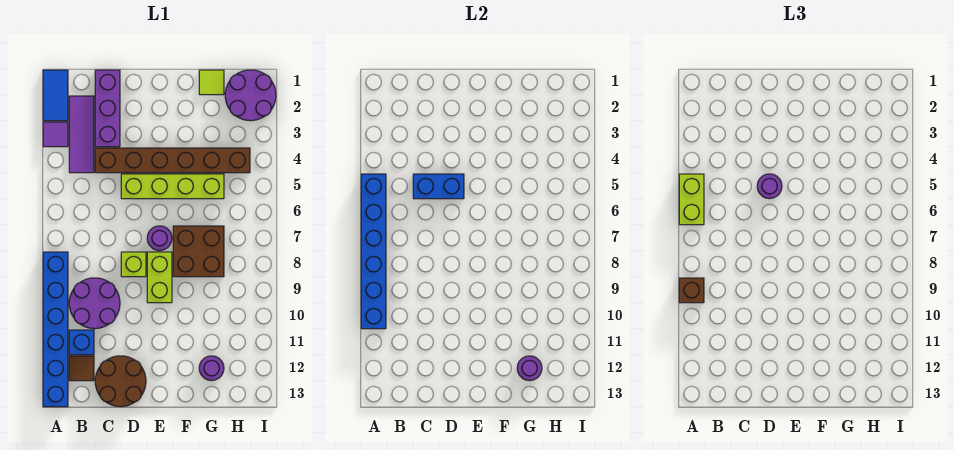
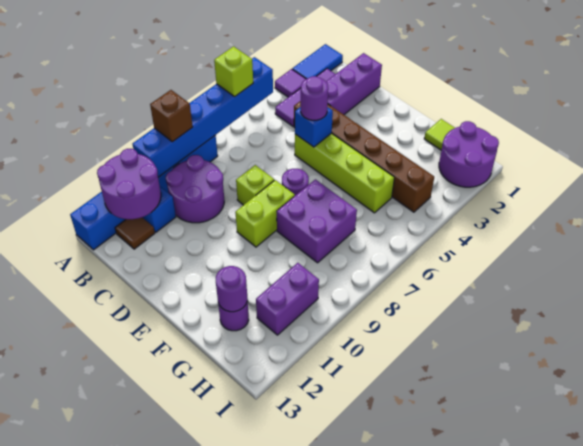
lime 1x2 brick [679,174,704,225] -> lime 1x1 brick [214,46,253,96]
none -> purple 2x2 round brick [97,149,161,219]
blue 1x2 brick [413,174,464,199] -> blue 1x1 brick [295,107,333,147]
brown 2x2 round brick [95,356,146,407] -> none
brown 2x2 brick [173,226,224,277] -> purple 2x2 brick [277,179,357,263]
none -> purple 1x2 brick [256,263,319,335]

